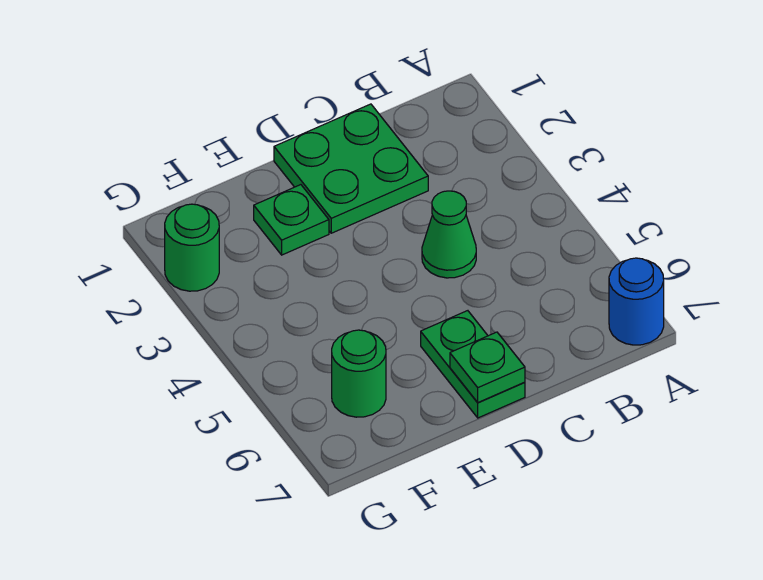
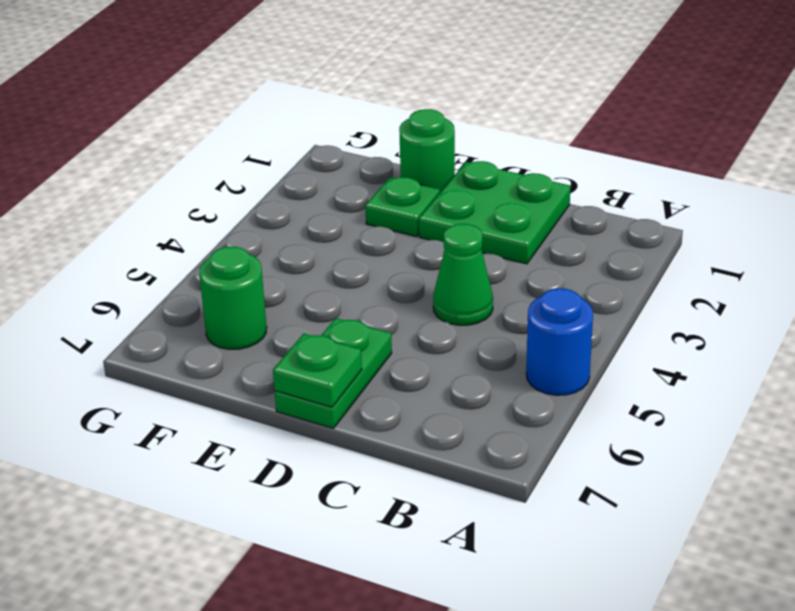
blue 1x1 round brick [609,258,664,345] -> blue 1x1 round brick moved to [526,288,593,395]
green 1x1 round brick [165,204,219,291] -> green 1x1 round brick moved to [399,109,455,192]

